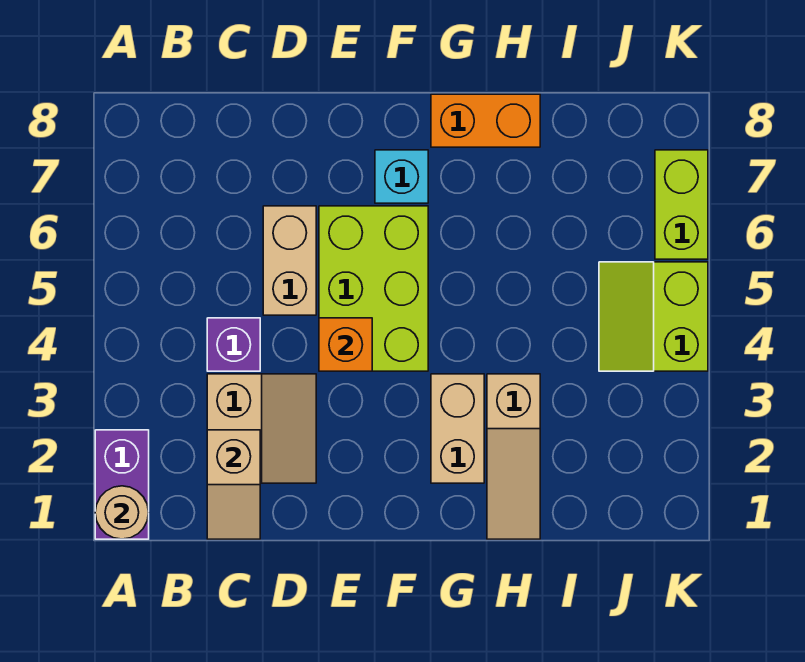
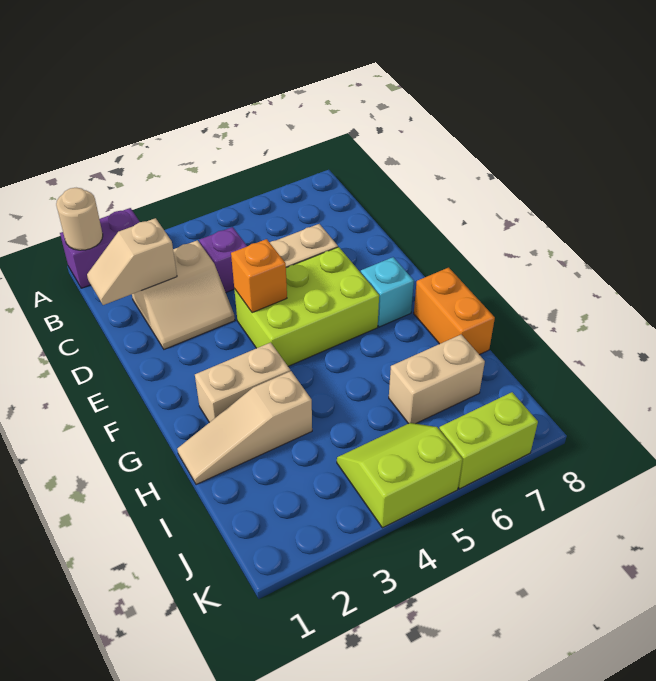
none -> tan 1x2 brick [389,334,485,424]

